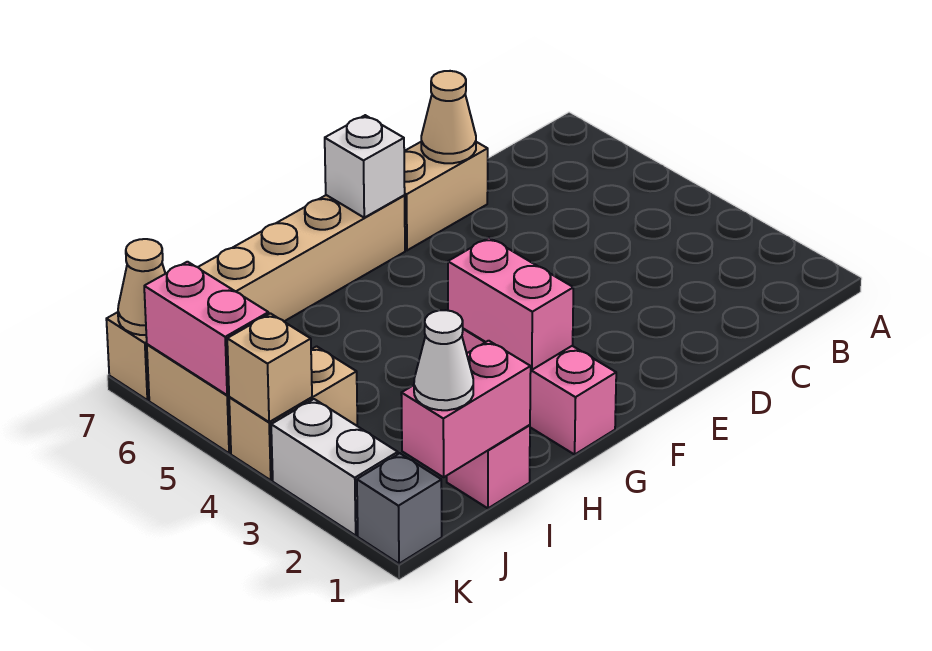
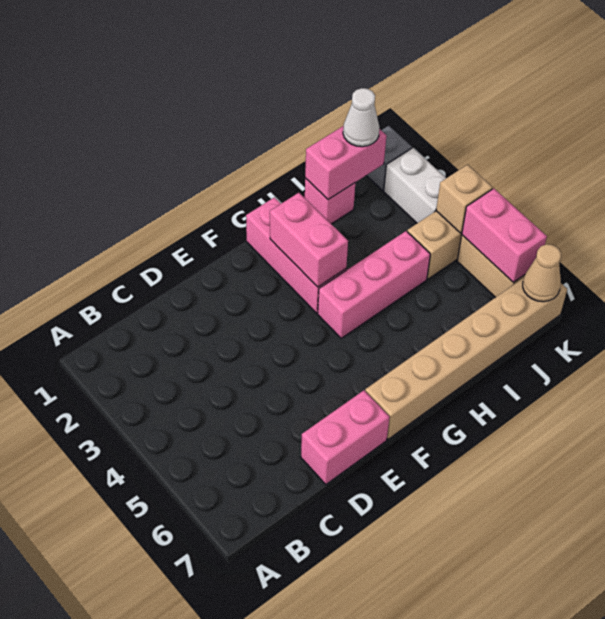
tan 1x2 brick [404,142,488,250] -> pink 1x2 brick [301,390,390,484]
tan 1x1 cone [421,71,476,163] -> none
white 1x1 brick [325,115,405,218] -> none
none -> pink 1x3 brick [318,231,430,338]

